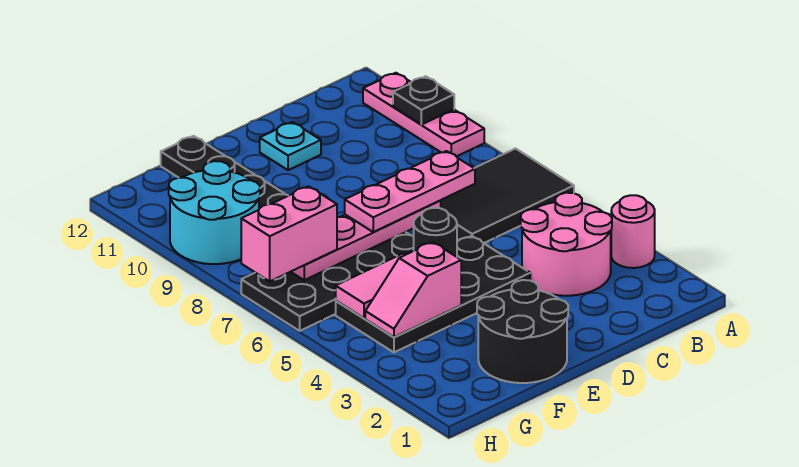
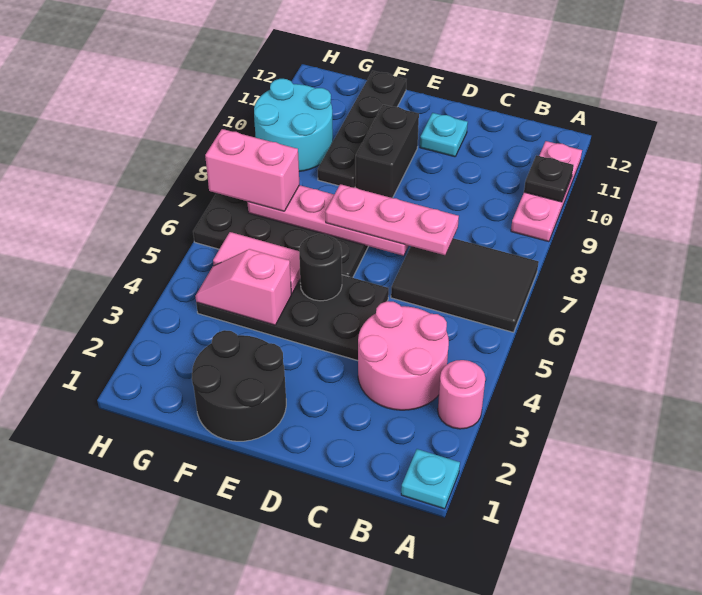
none -> cyan 1x1 plate [401,449,460,509]
none -> black 1x2 brick [355,105,419,198]

